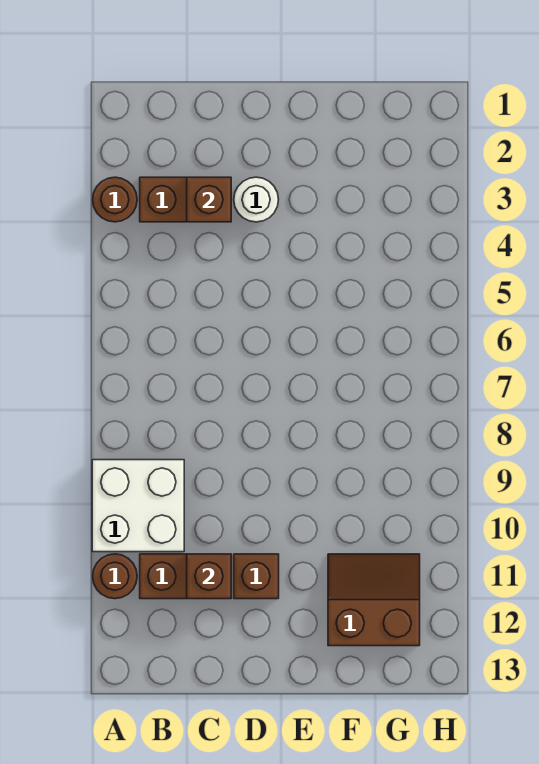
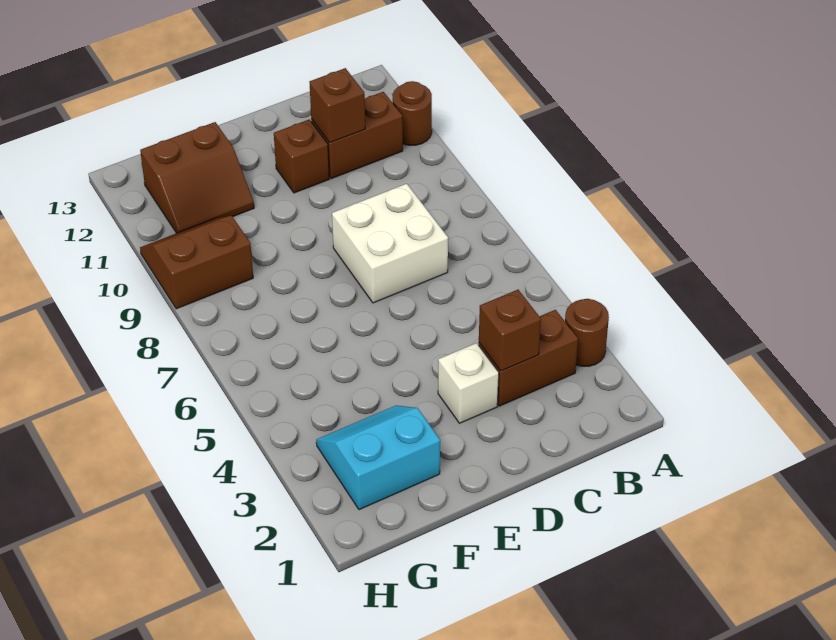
white 2x2 brick [92,460,184,552] -> white 2x2 brick moved to [332,184,448,303]
white 1x1 round brick [234,177,279,222] -> white 1x1 brick [438,343,499,423]
none -> cyan 2x2 slope [316,405,440,510]
none -> brown 2x2 slope [140,216,253,309]

